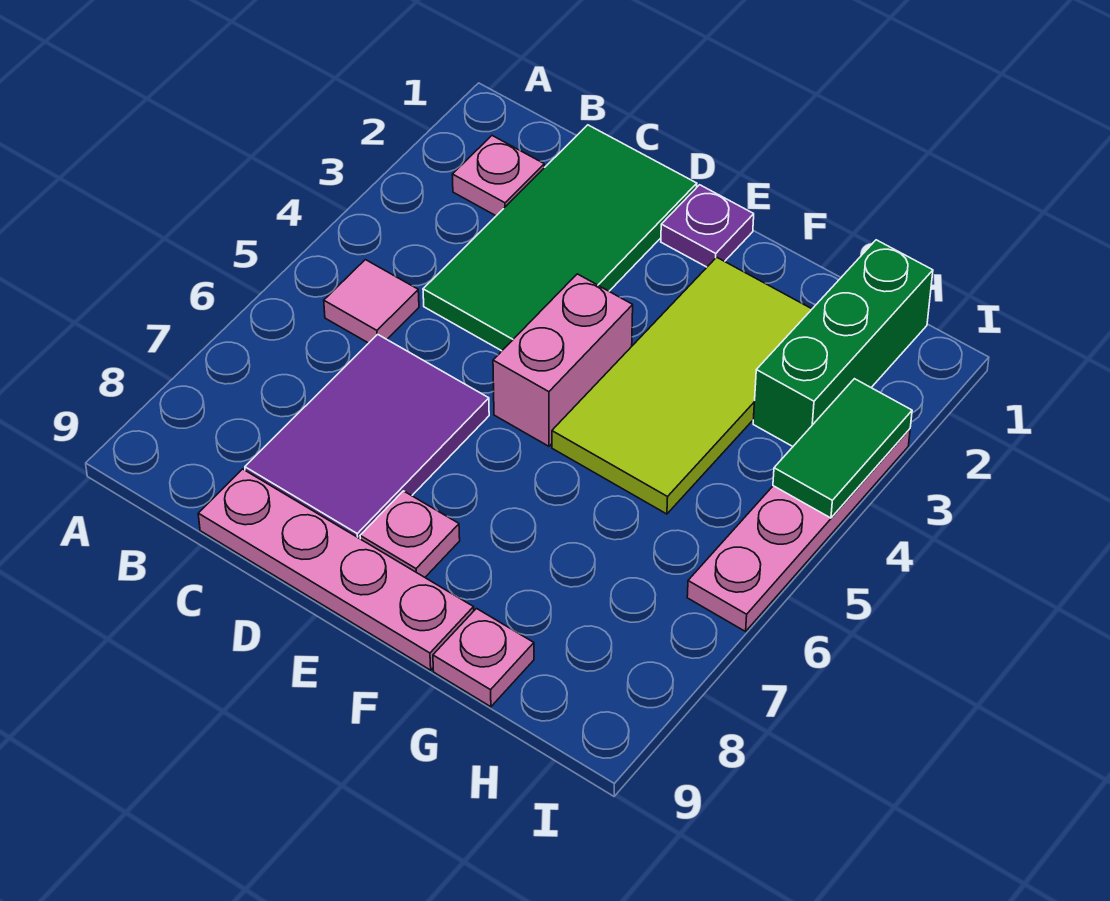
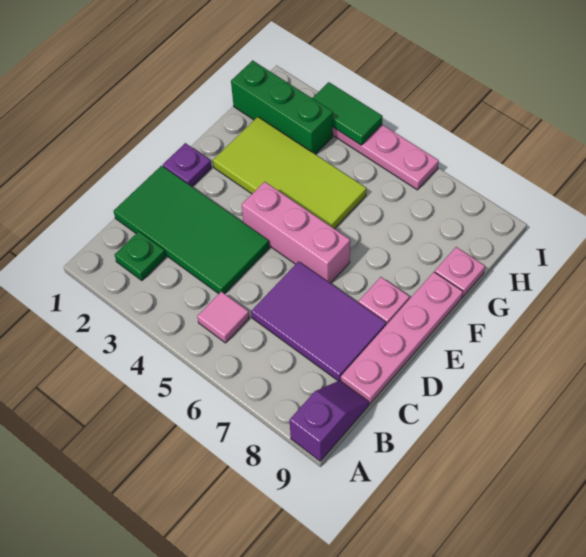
none -> purple 1x2 slope [290,380,369,461]
pink 1x1 plate [452,136,544,216] -> green 1x1 plate [115,231,166,281]
pink 1x2 brick [493,274,633,446] -> pink 1x3 brick [242,182,350,283]

